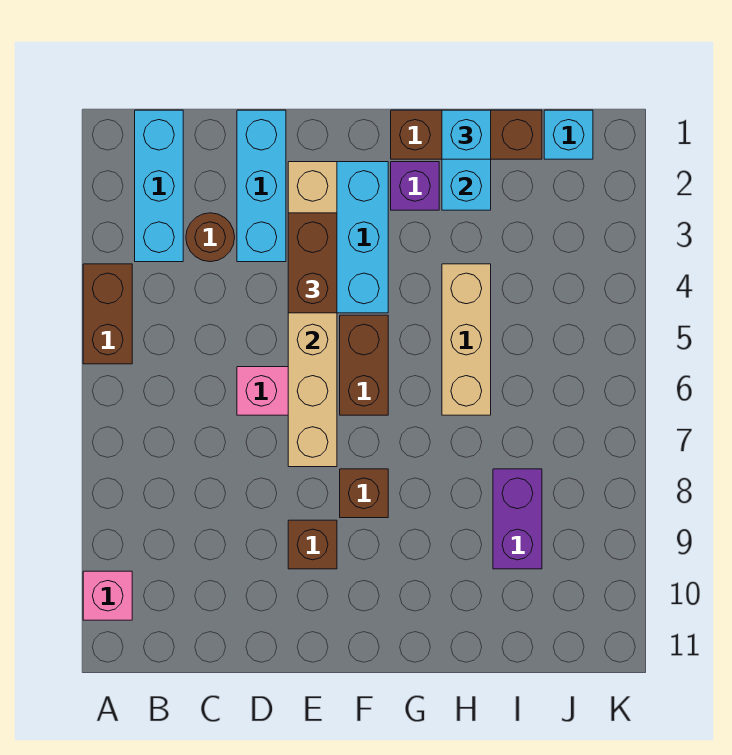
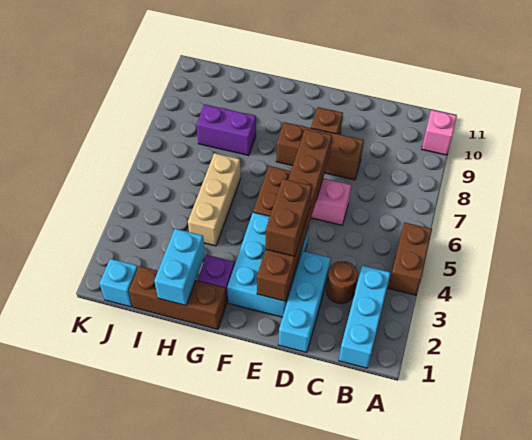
tan 1x6 brick [288,162,337,467] -> brown 1x6 brick [257,129,332,301]
brown 1x1 brick [340,469,388,518] -> brown 1x3 brick [276,122,364,180]
cyan 1x1 brick [442,110,491,159] -> none
purple 1x2 brick [493,469,542,569] -> purple 1x2 brick turned to [196,104,256,156]

